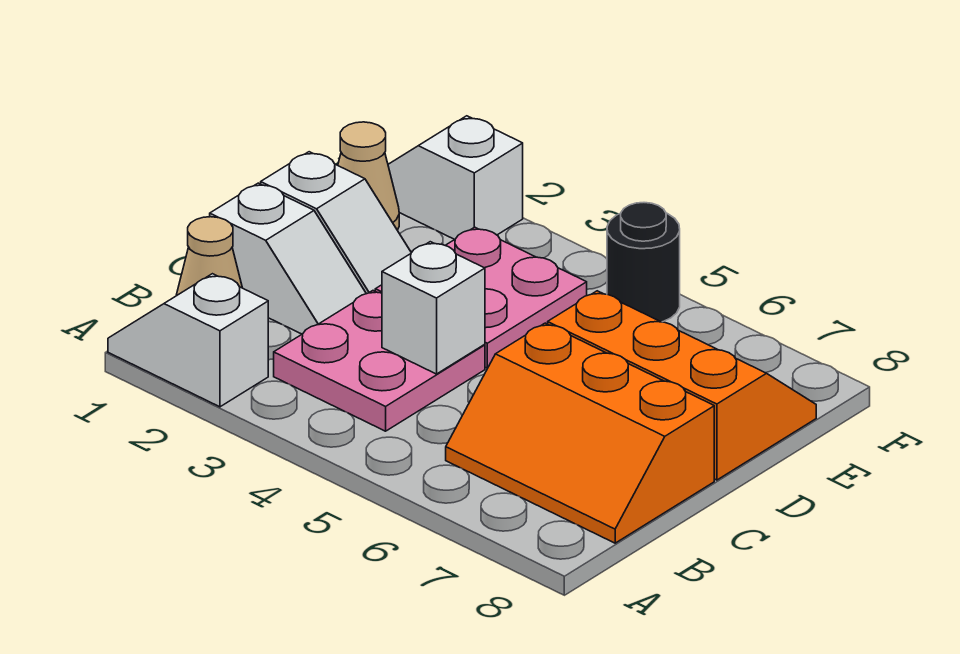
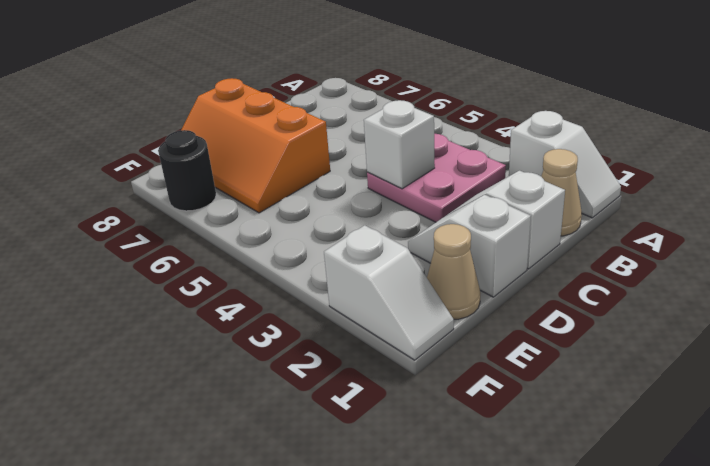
orange 2x3 slope [446,323,714,543] -> none
pink 2x2 plate [375,227,587,368] -> none
black 1x1 round brick [607,203,680,322] -> black 1x1 round brick moved to [158,130,216,211]

